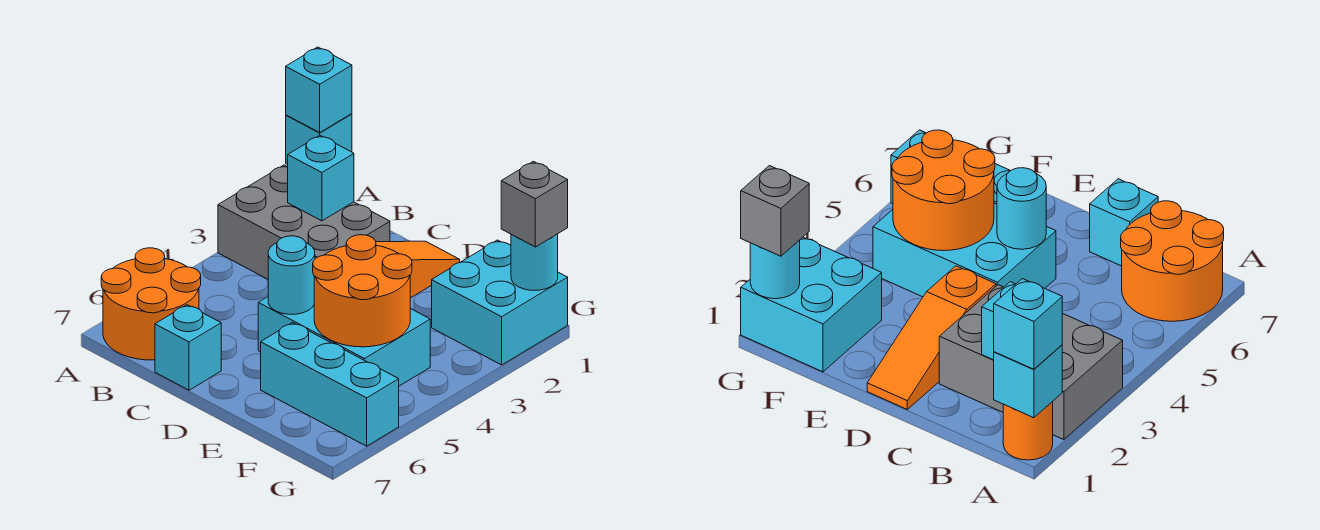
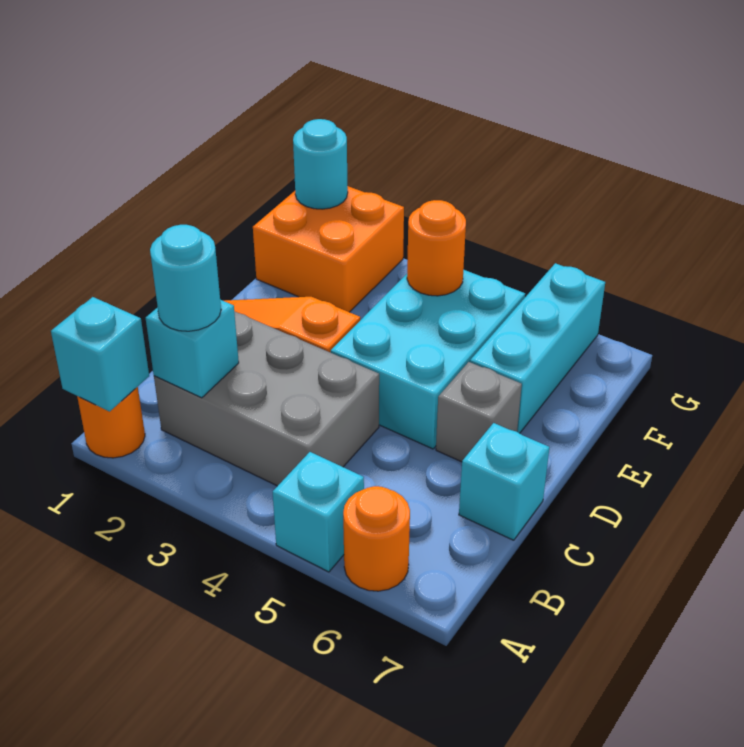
cyan 1x1 brick [286,47,352,132] -> cyan 1x1 brick moved to [273,452,364,572]
grey 2x3 brick [218,165,390,279] -> grey 2x3 brick turned to [154,311,379,486]
orange 2x2 round brick [101,248,201,360] -> orange 1x1 round brick [343,486,410,591]
cyan 1x1 round brick [268,236,315,314] -> cyan 1x1 round brick moved to [150,225,221,331]
orange 2x2 round brick [313,235,412,347] -> orange 1x1 round brick [407,200,466,296]
cyan 2x2 brick [432,240,568,365] -> orange 2x2 brick [253,186,404,312]
grey 1x1 brick [501,161,568,247] -> grey 1x1 brick moved to [436,362,522,462]

